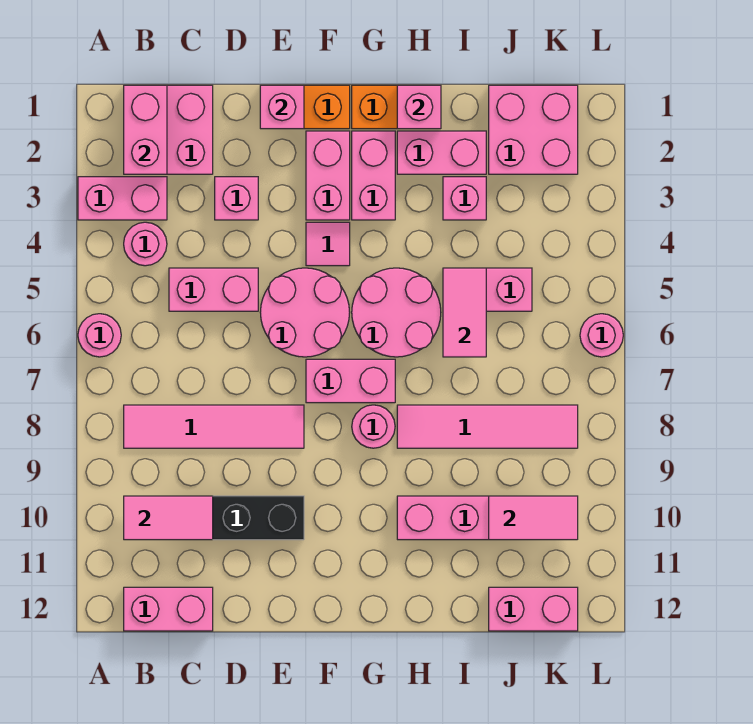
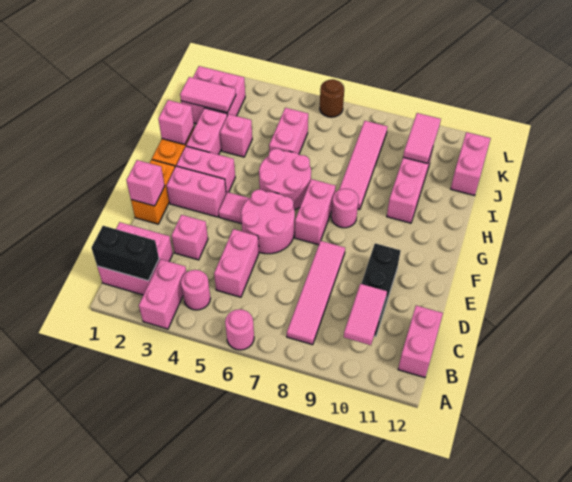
pink 1x2 brick [124,85,167,174] -> black 1x2 brick [92,226,159,281]
pink 1x2 tile [443,268,486,357] -> pink 1x2 tile moved to [180,77,236,113]
pink 1x1 round brick [580,314,623,357] -> brown 1x1 round brick [320,79,344,117]

